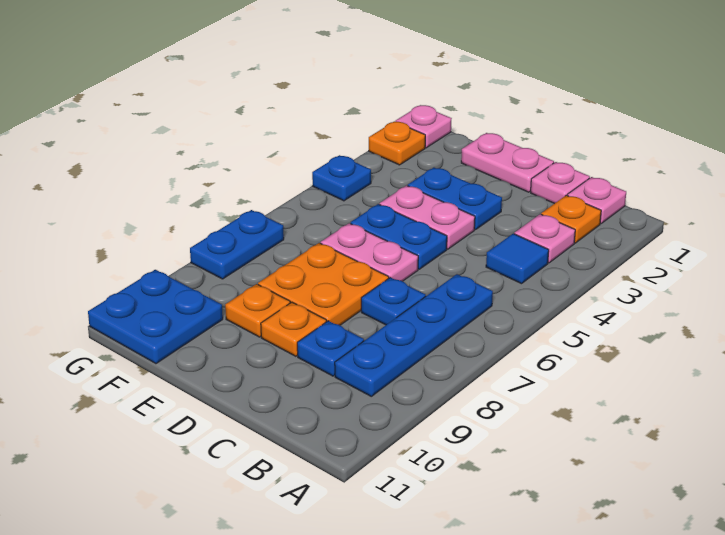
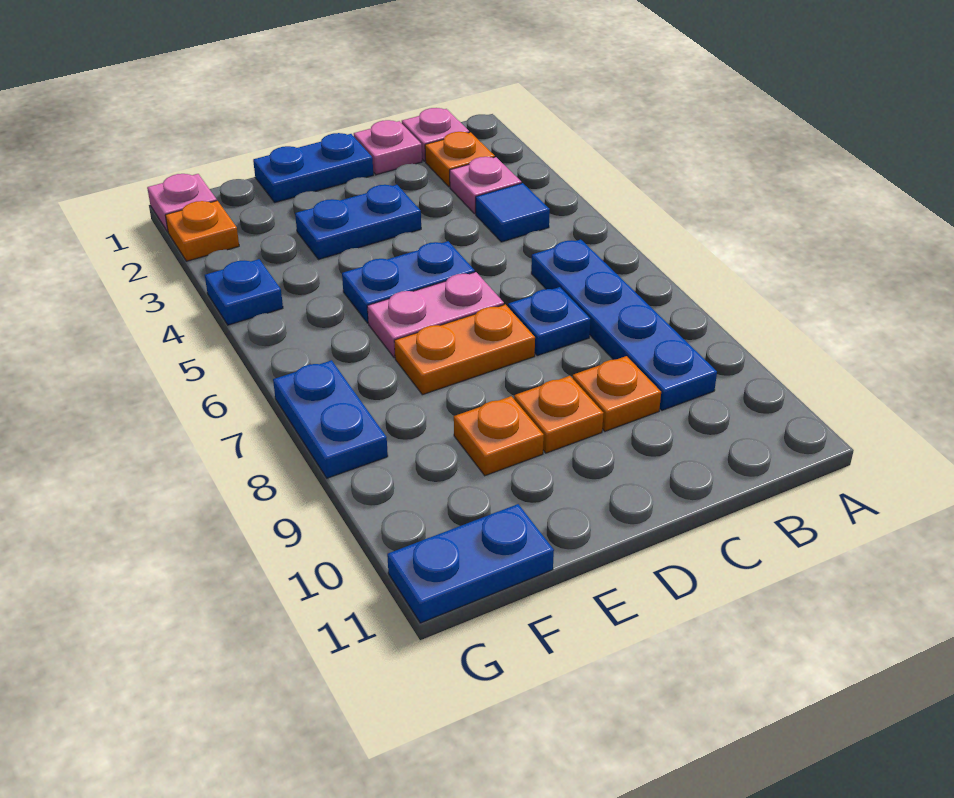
blue 1x1 plate [297,321,364,376] -> orange 1x1 plate [573,356,661,431]
pink 1x2 plate [461,133,554,192] -> blue 1x2 plate [253,133,373,202]
pink 1x2 plate [380,186,475,249] -> none
orange 2x2 plate [258,243,389,325] -> orange 1x2 plate [394,304,535,395]
blue 2x2 plate [88,270,223,364] -> blue 1x2 plate [387,504,554,623]

